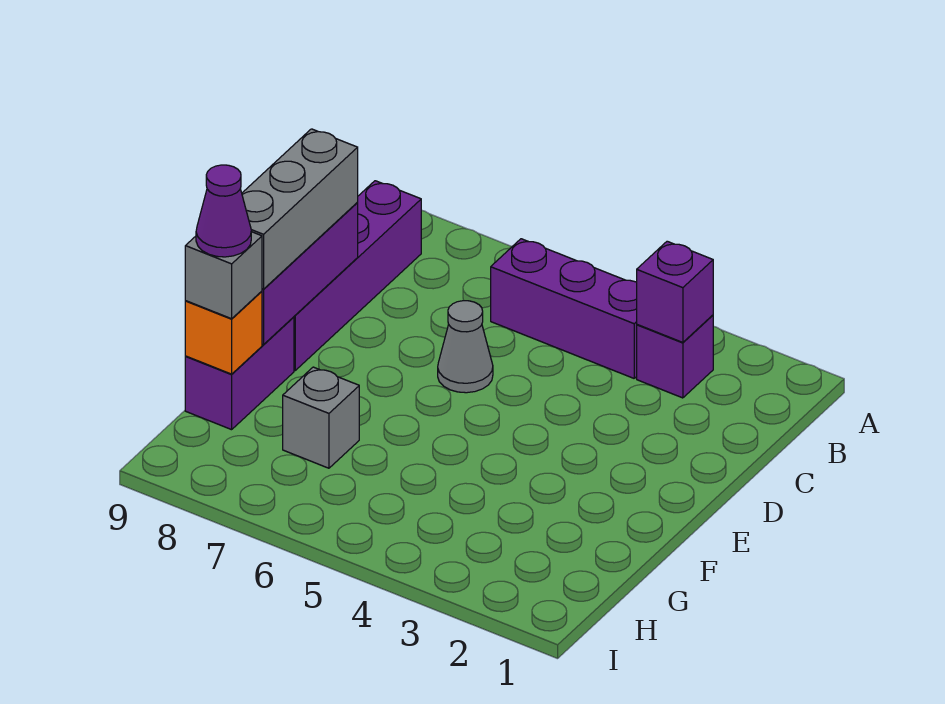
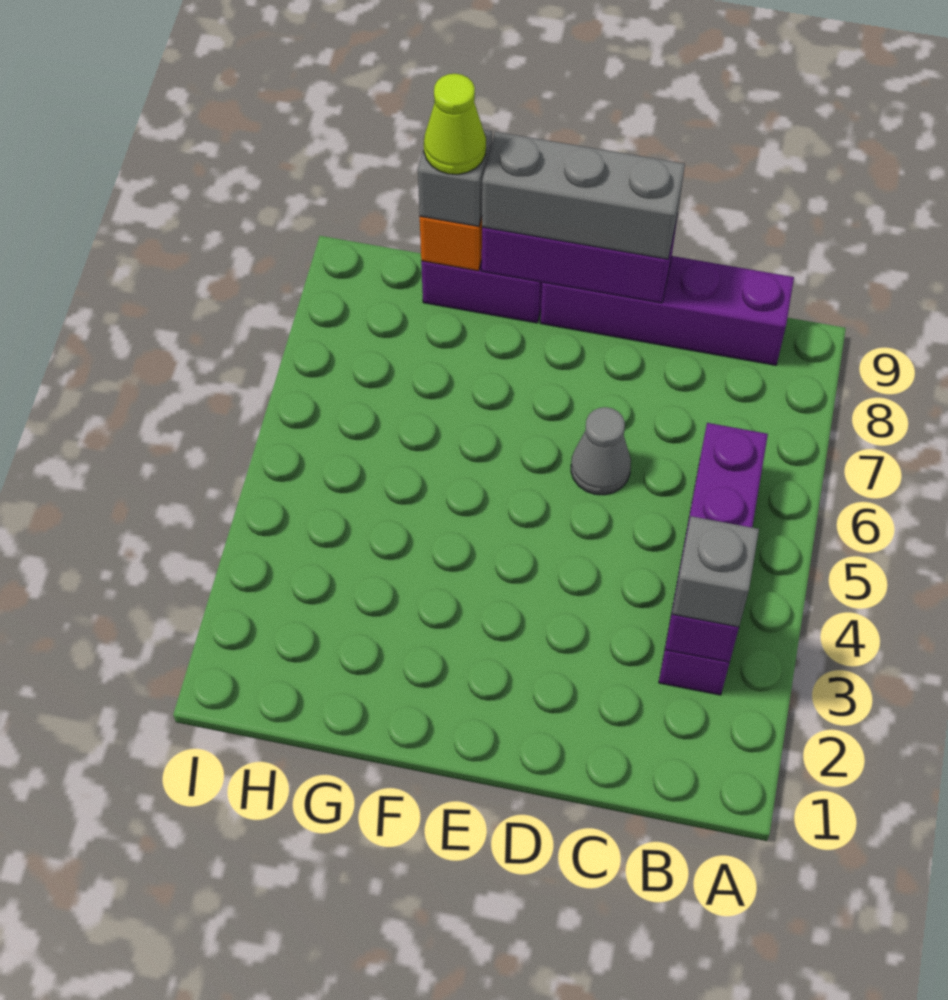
grey 1x1 brick [283,367,359,468] -> grey 1x1 brick moved to [672,516,759,627]
purple 1x1 cone [196,165,251,257] -> lime 1x1 cone [424,74,486,174]

